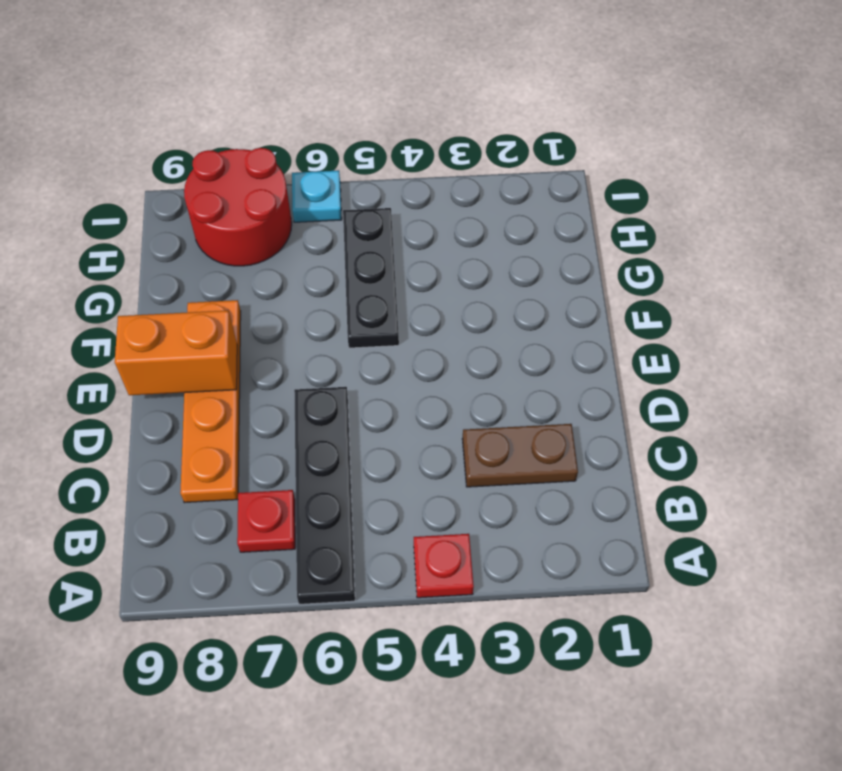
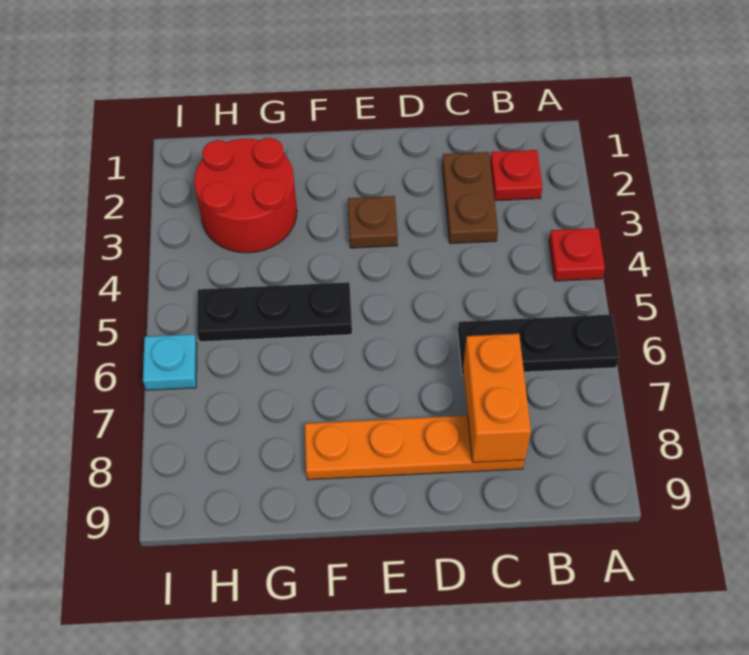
black 1x4 plate [294,387,355,604] -> black 1x3 plate [458,314,619,375]
red 1x1 plate [237,490,295,552] -> red 1x1 plate moved to [490,150,542,201]
none -> brown 1x1 plate [348,196,398,248]
orange 1x2 brick [115,311,237,395] -> orange 1x2 brick moved to [463,334,531,462]
red 2x2 round brick [184,148,292,266] -> red 2x2 round brick moved to [194,138,297,253]

